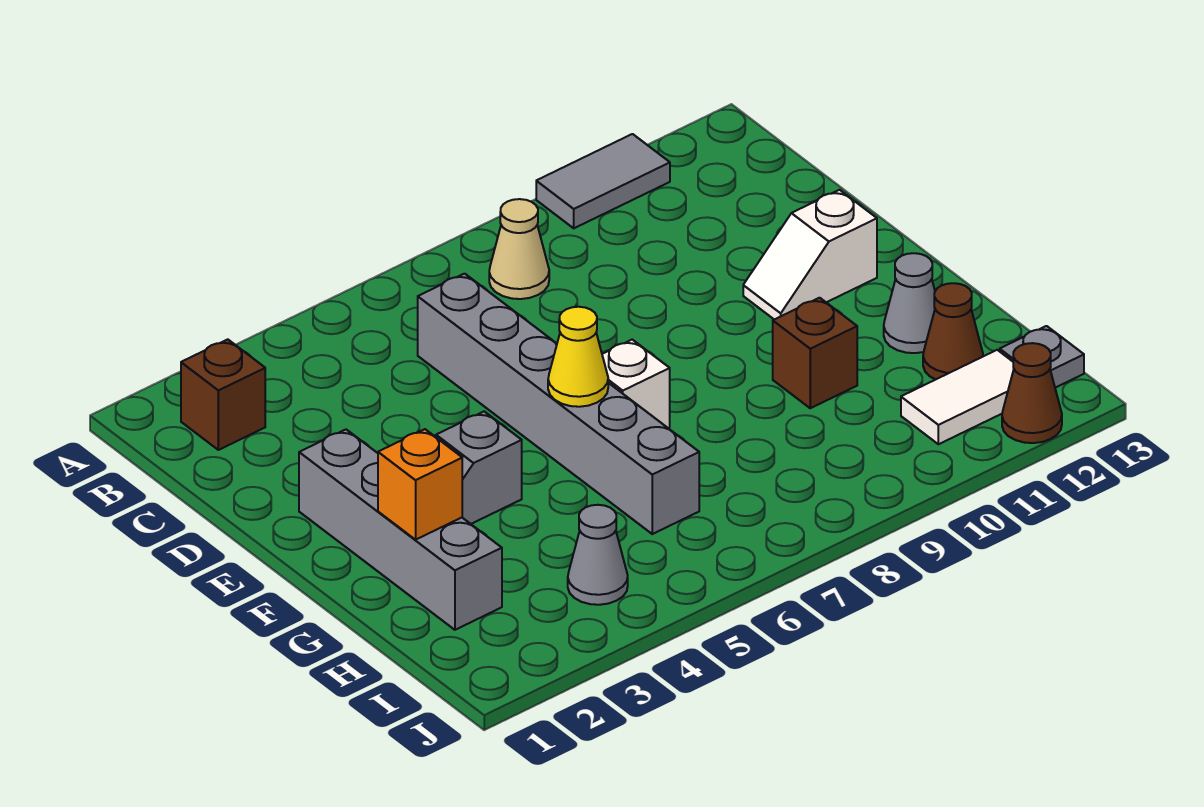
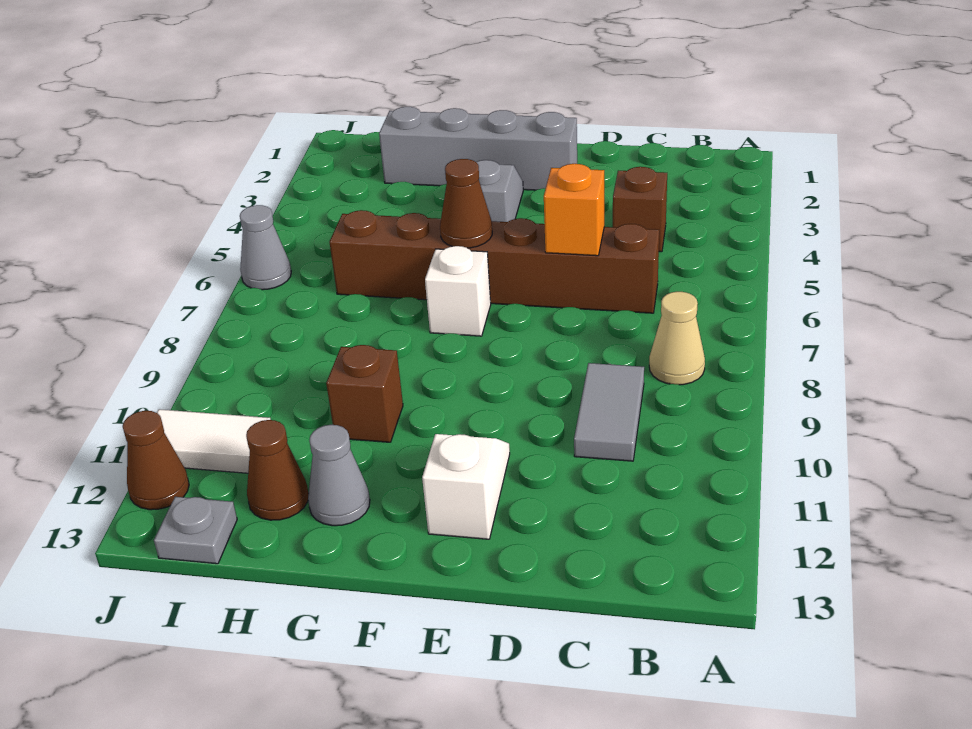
grey 1x2 tile [536,134,670,228] -> grey 1x2 tile moved to [574,363,644,461]
brown 1x1 brick [181,339,265,450] -> brown 1x1 brick moved to [613,167,667,252]
grey 1x6 brick [418,274,699,534] -> brown 1x6 brick [330,210,659,313]
yellow 1x1 cone [548,307,608,407] -> brown 1x1 cone [440,159,492,248]
orange 1x1 brick [378,429,462,540] -> orange 1x1 brick moved to [544,164,604,256]
grey 1x1 cone [568,505,628,605] -> grey 1x1 cone moved to [240,205,291,290]
white 1x2 tile [901,350,1014,444] -> white 1x2 tile turned to [157,409,271,473]

